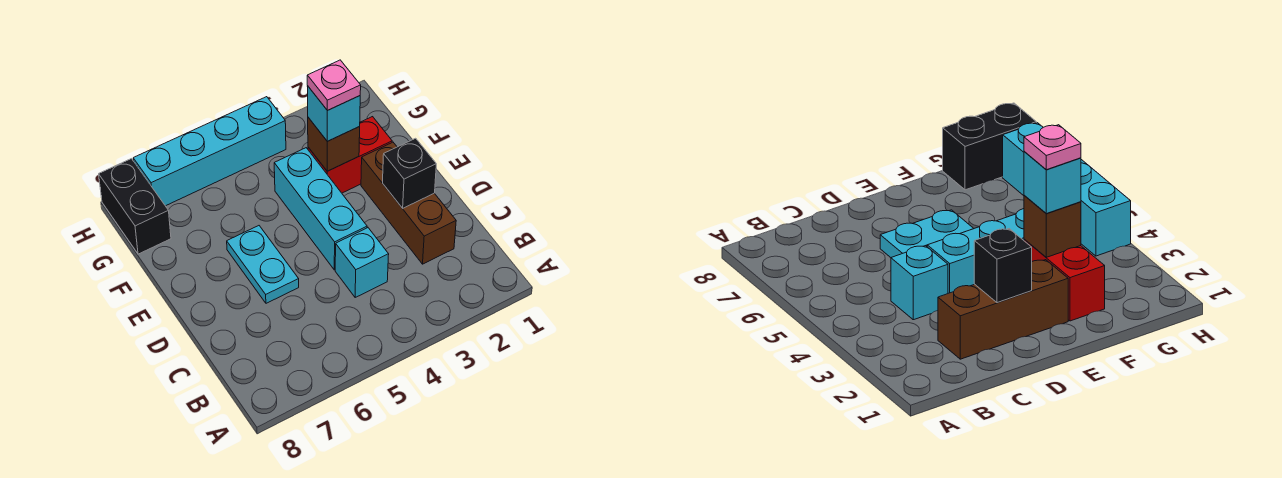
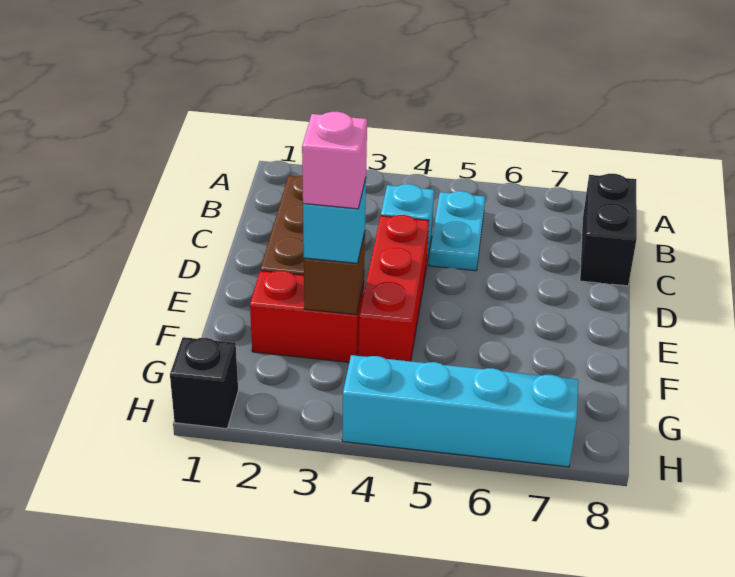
black 1x1 brick [383,138,436,208] -> black 1x1 brick moved to [170,337,238,429]
cyan 1x3 brick [274,148,367,270] -> red 1x3 brick [359,215,429,361]
cyan 1x2 plate [227,226,299,303] -> cyan 1x2 plate moved to [429,191,485,271]
pink 1x1 plate [307,60,361,110] -> pink 1x1 brick [302,112,367,209]
black 1x2 brick [99,159,171,254] -> black 1x2 brick moved to [580,174,637,286]

